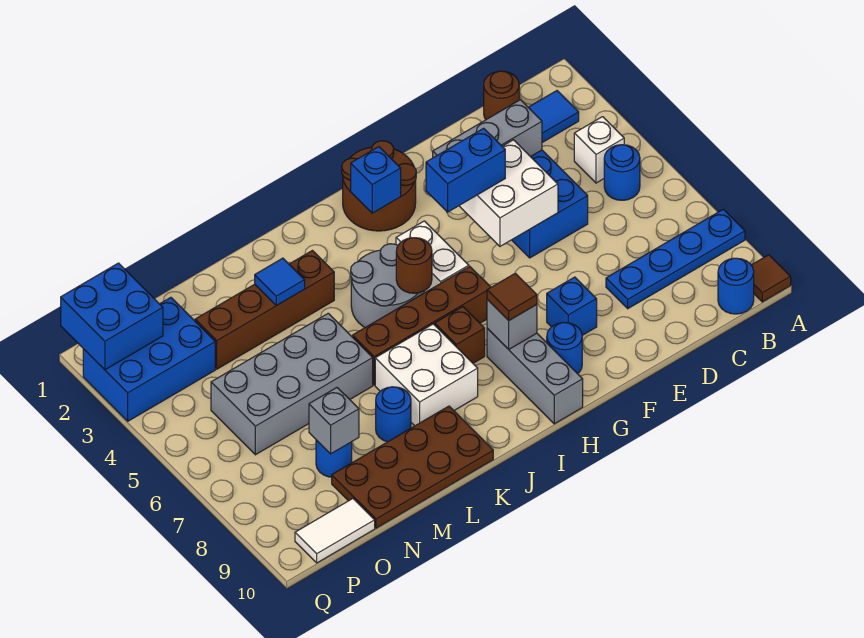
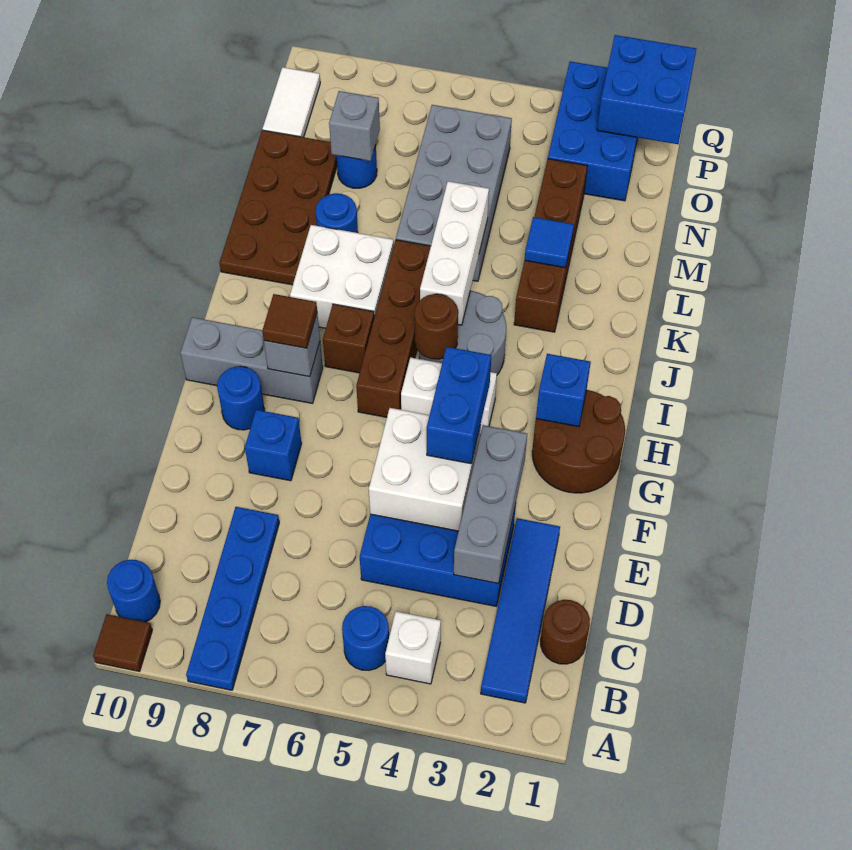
none -> white 1x3 brick [420,181,489,325]

